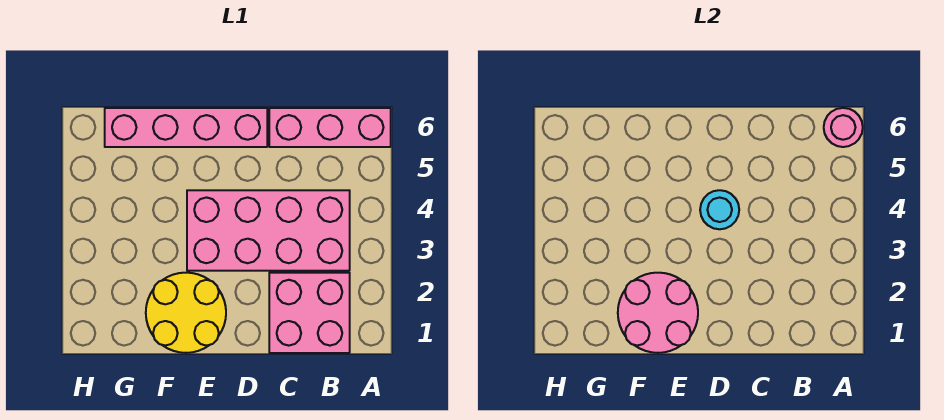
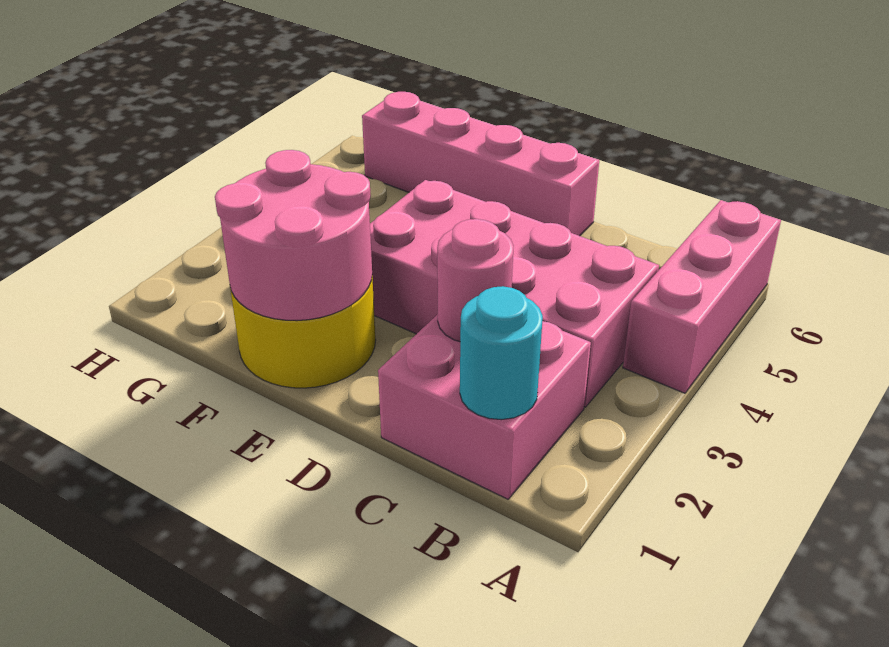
pink 1x3 brick [269,108,391,147] -> pink 1x3 brick turned to [623,200,781,393]
pink 1x1 round brick [824,108,863,147] -> pink 1x1 round brick moved to [437,219,514,342]
cyan 1x1 round brick [700,190,739,229] -> cyan 1x1 round brick moved to [460,286,543,420]

